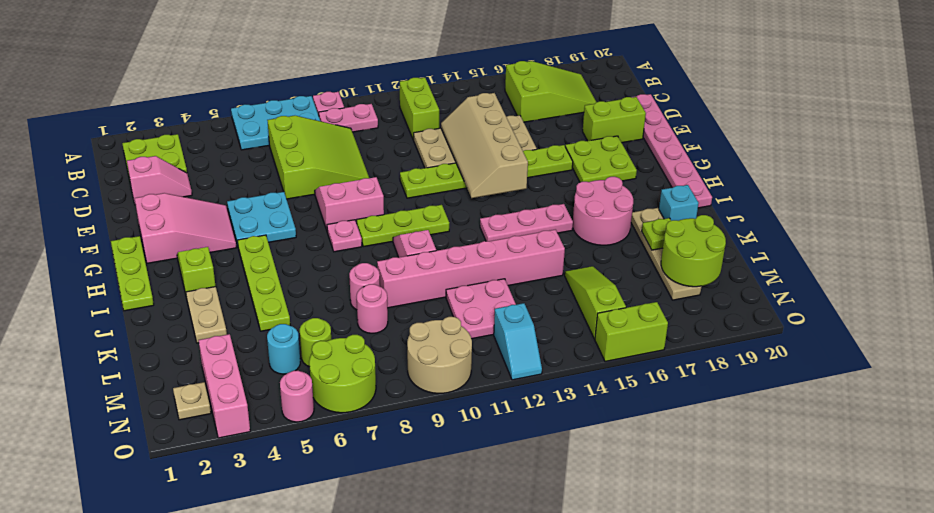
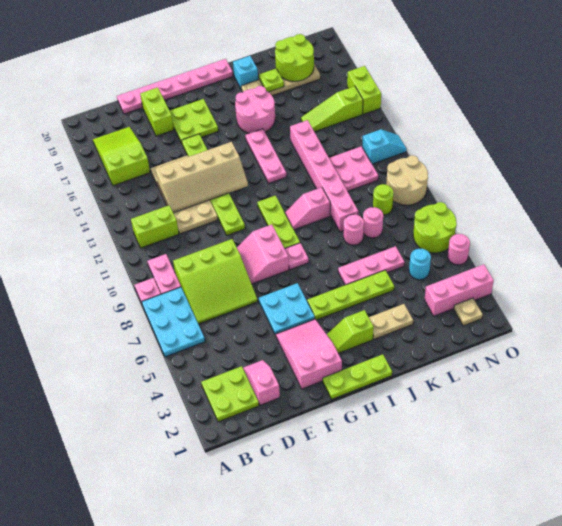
lime 3x3 slope [267,116,369,199] -> lime 3x3 slope turned to [173,239,258,324]
none -> pink 1x3 plate [338,246,405,285]
lime 1x1 round brick [300,318,331,367] -> lime 1x1 round brick moved to [373,184,393,215]

